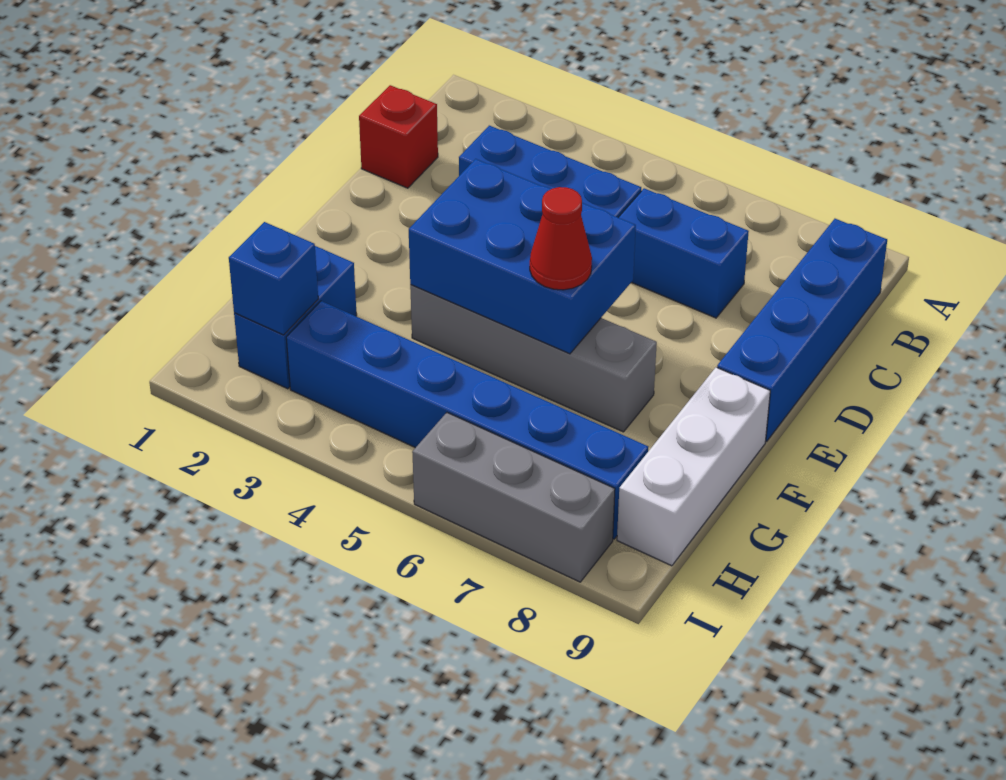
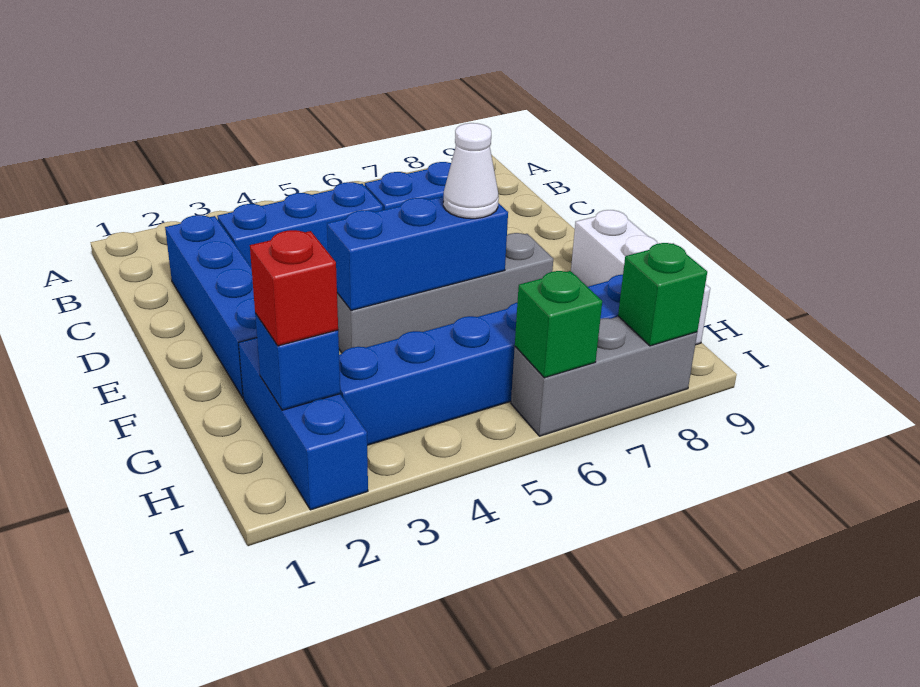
blue 1x4 brick [717,219,887,441] -> blue 1x4 brick moved to [165,215,257,398]
red 1x1 brick [359,85,438,188] -> red 1x1 brick moved to [250,230,338,346]
blue 2x3 brick [409,159,636,354] -> blue 1x3 brick [327,196,508,311]
red 1x1 cone [530,187,592,290] -> white 1x1 cone [443,123,499,219]
blue 1x2 brick [234,246,357,389] -> blue 1x3 brick [239,338,368,510]
none -> green 1x1 brick [515,271,602,378]
none -> green 1x1 brick [618,243,707,346]

